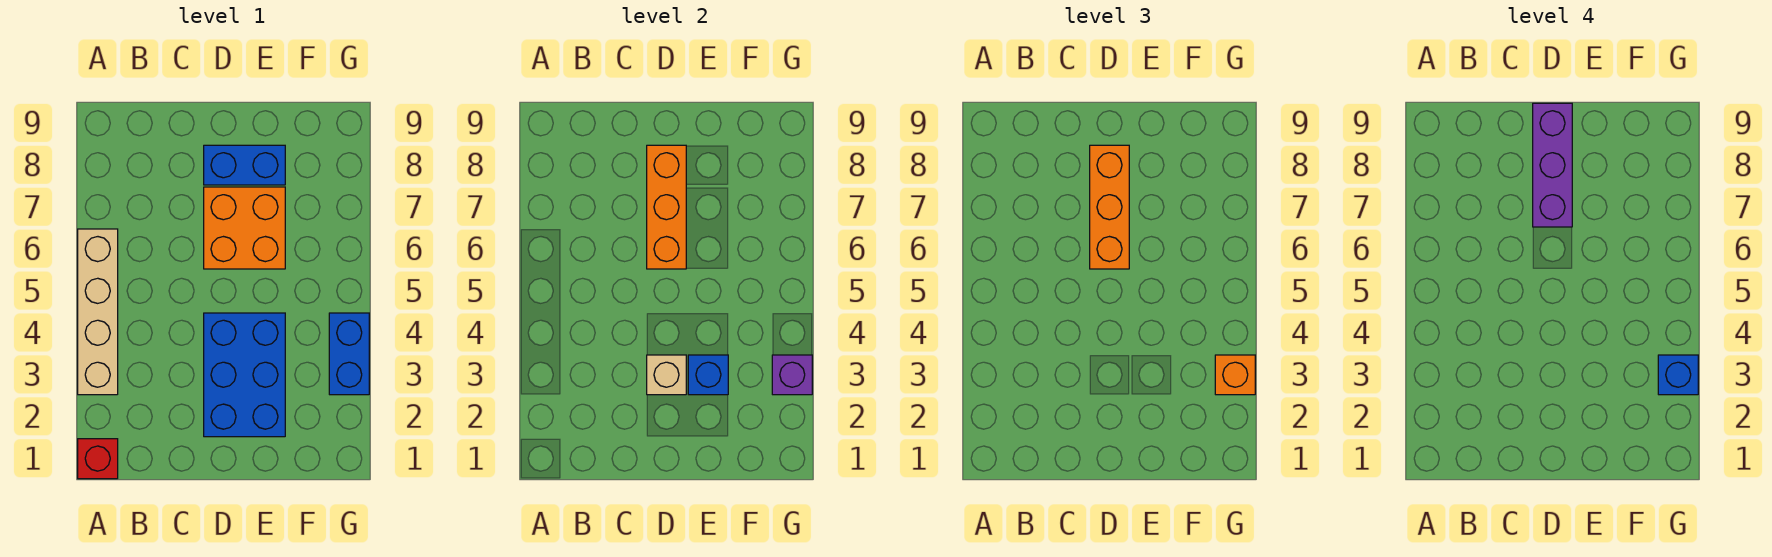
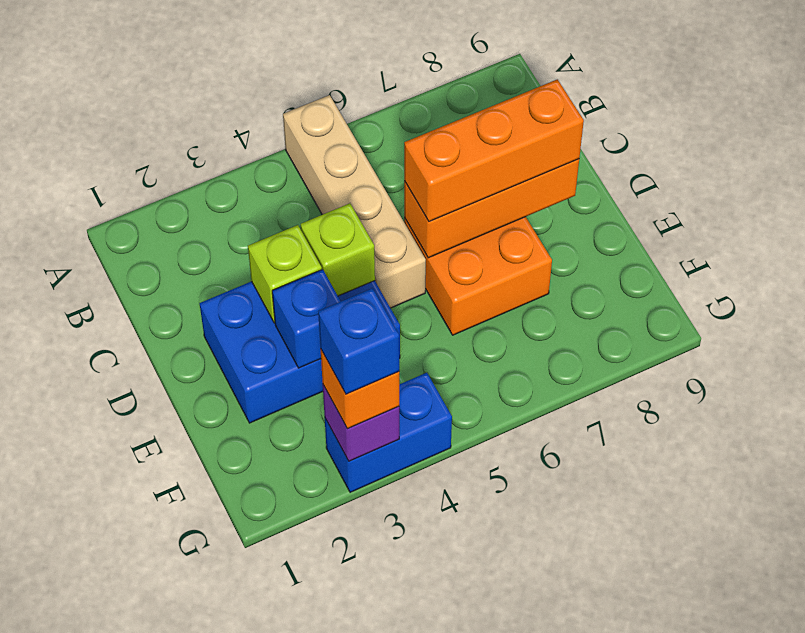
red 1x1 brick [78,439,118,479] -> none
tan 1x4 brick [78,229,118,395] -> tan 1x4 brick turned to [283,95,426,308]
tan 1x1 brick [647,355,686,395] -> lime 1x1 brick [248,225,322,323]
none -> lime 1x1 brick [301,203,375,296]
purple 1x3 brick [1533,103,1572,227] -> none
blue 1x2 brick [204,145,285,185] -> none

